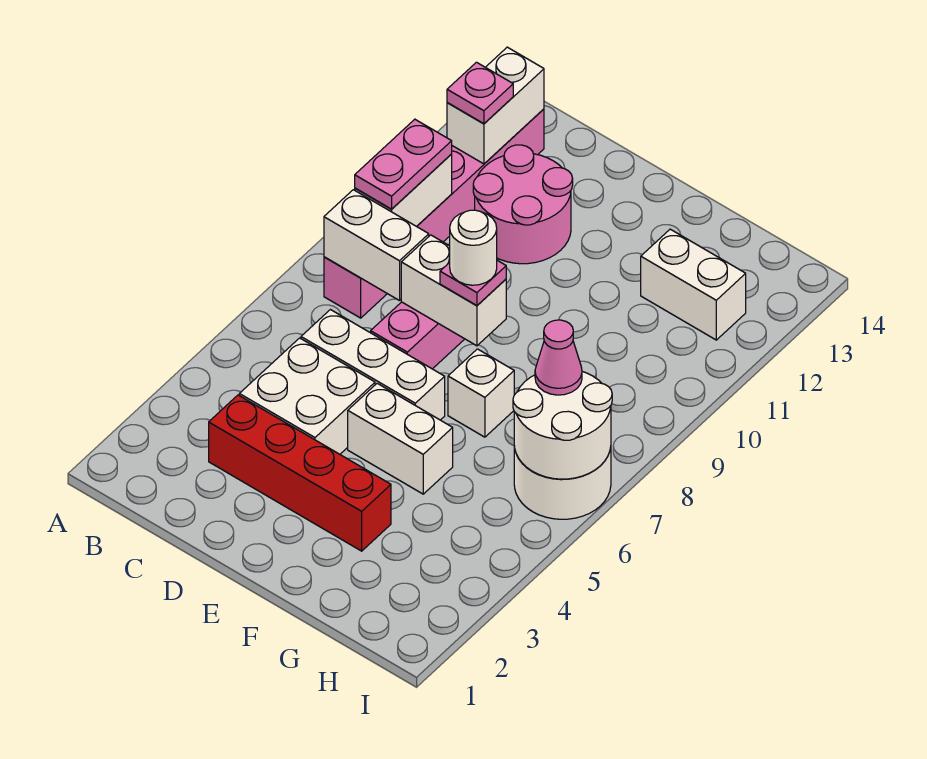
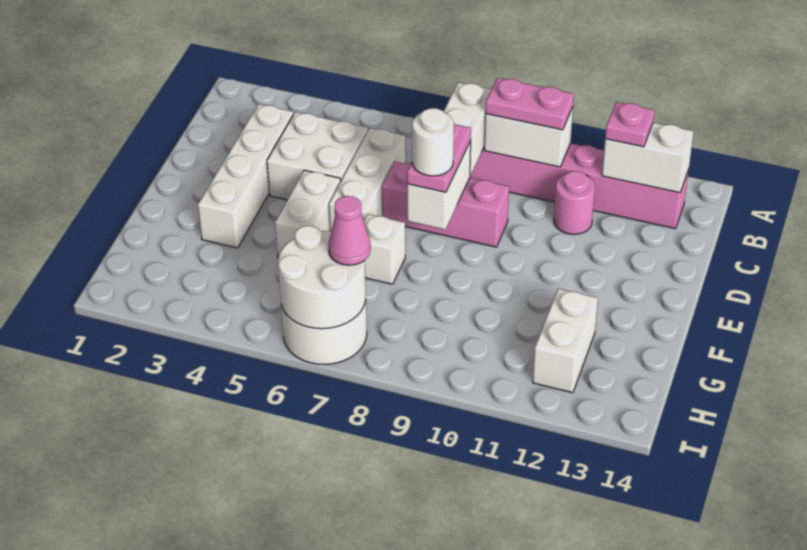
red 1x4 brick [209,395,391,551] -> white 1x4 brick [198,104,293,248]
pink 2x2 round brick [473,145,573,264] -> pink 1x1 round brick [554,171,595,234]
pink 1x1 plate [440,260,506,305] -> pink 1x2 plate [407,123,471,192]

